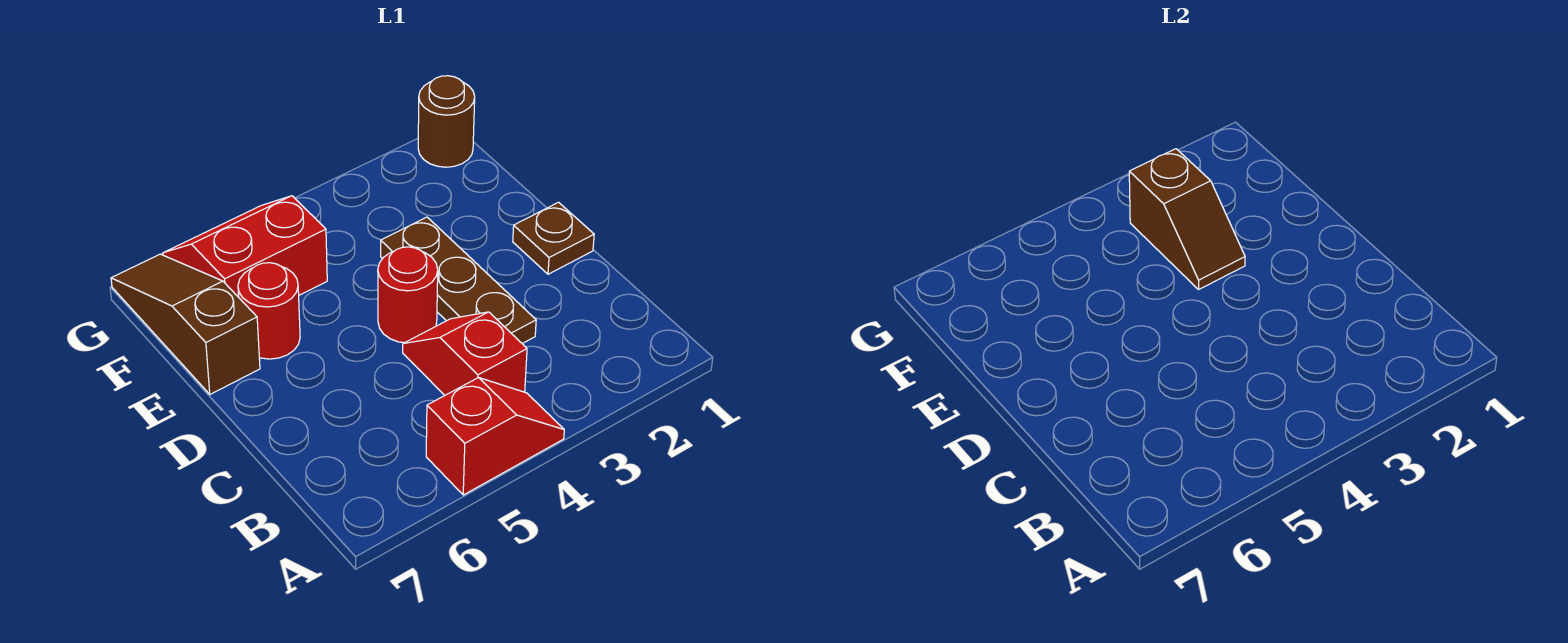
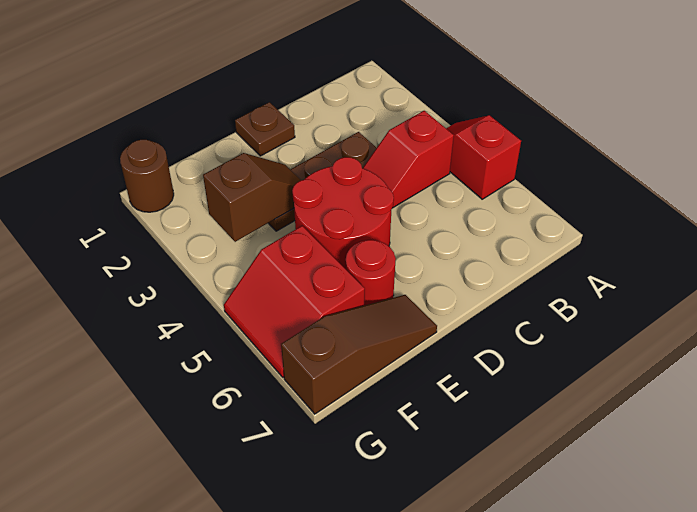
red 1x1 round brick [378,247,438,343] -> red 2x2 round brick [292,157,394,269]
brown 1x3 slope [111,254,260,394] -> brown 1x3 slope turned to [281,295,437,414]

